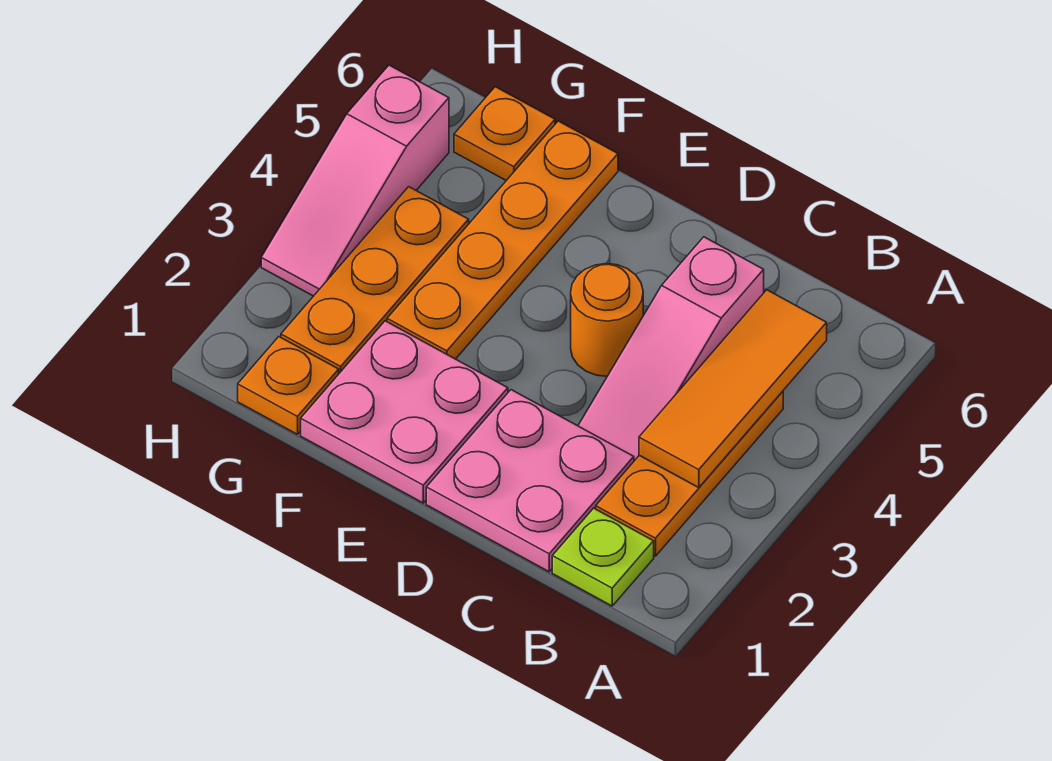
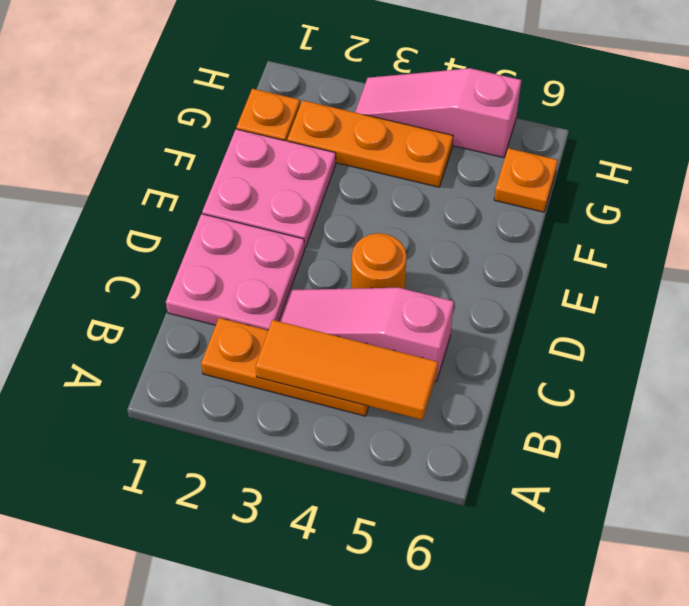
lime 1x1 plate [552,508,654,606] -> none
orange 1x4 plate [387,121,618,359] -> none

